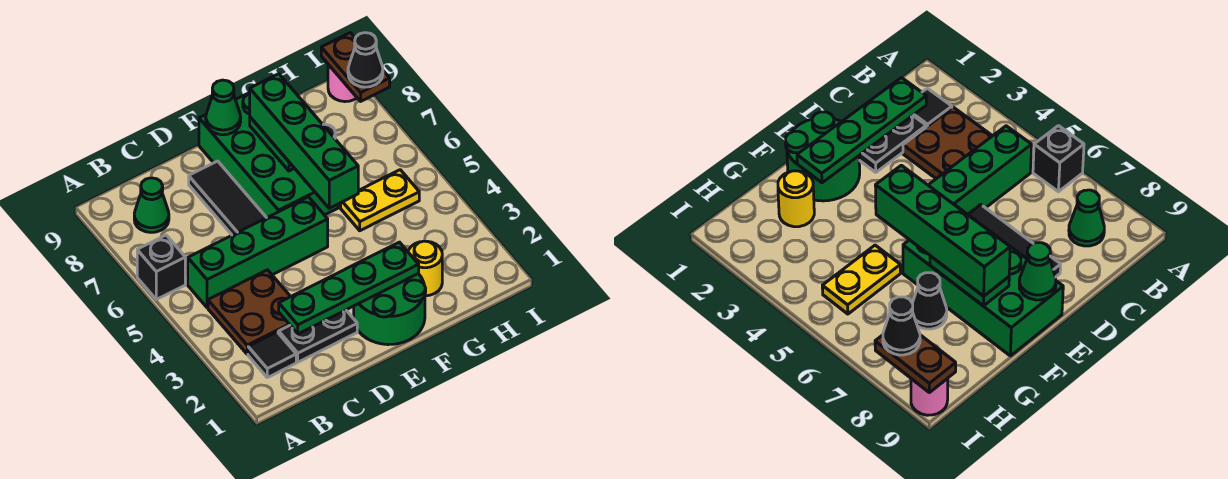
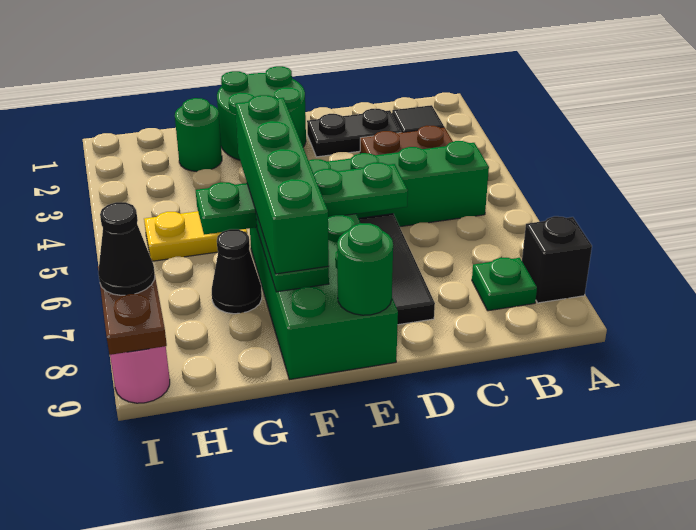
black 1x1 brick [137,235,185,299] -> black 1x1 brick moved to [522,216,592,303]
green 1x1 cone [134,178,169,232] -> green 1x1 plate [472,258,537,311]
green 1x4 plate [279,242,419,334] -> green 1x4 plate moved to [196,162,408,235]
green 1x1 cone [206,80,241,135] -> green 1x1 round brick [337,223,393,315]
yellow 1x1 round brick [408,241,442,296] -> green 1x1 round brick [175,98,222,172]

